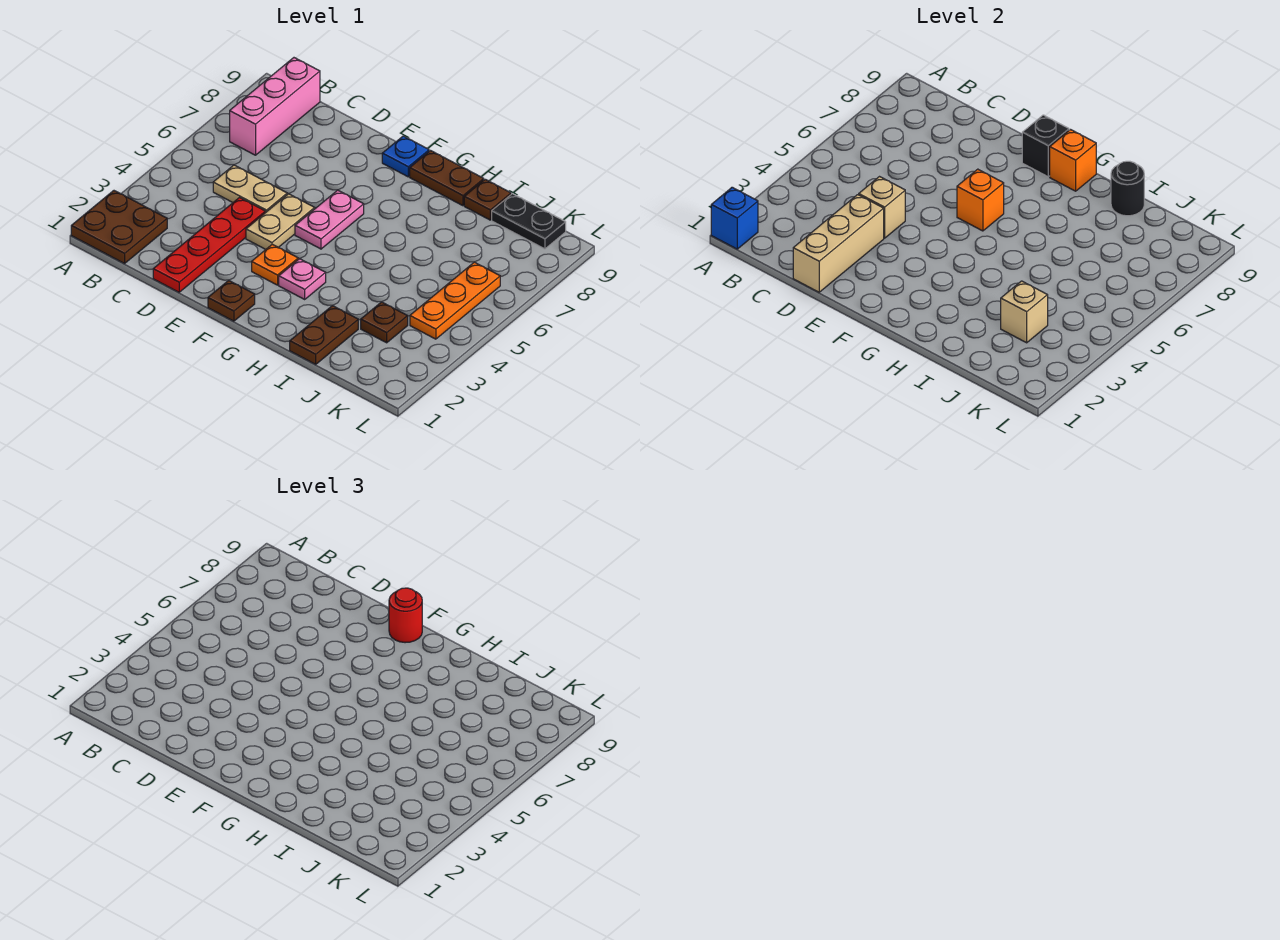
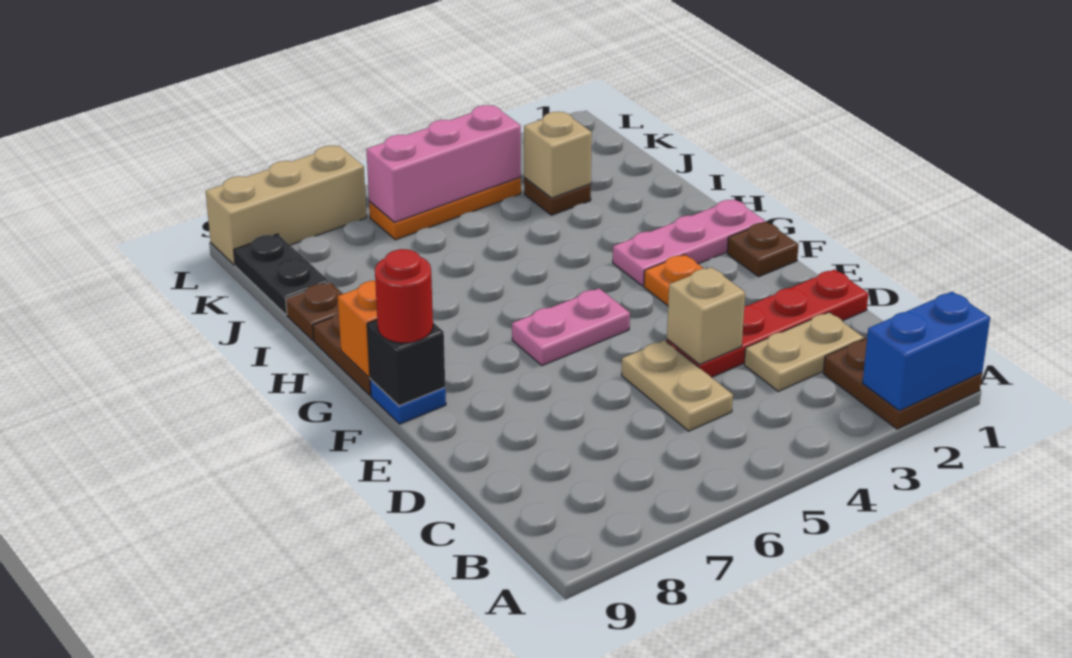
blue 1x1 brick [711,187,758,249] -> blue 1x2 brick [862,292,990,411]
pink 1x3 brick [230,58,320,155] -> pink 1x3 brick moved to [366,105,521,223]
tan 1x3 brick [793,195,884,292] -> tan 1x3 brick moved to [206,146,367,265]
tan 1x2 plate [246,194,315,250] -> tan 1x2 plate moved to [744,312,864,391]
orange 1x1 brick [957,169,1004,231] -> none
pink 1x1 plate [279,259,326,299] -> pink 1x3 plate [613,199,765,286]
brown 1x2 plate [290,306,358,364] -> none
black 1x1 round brick [1111,161,1144,216] -> none

